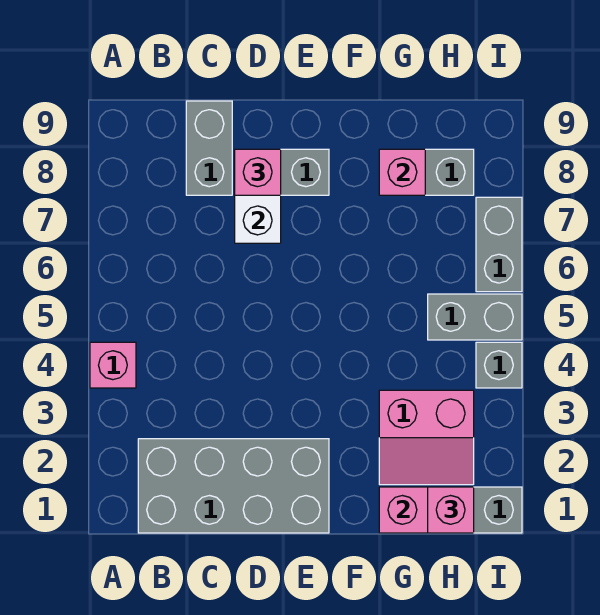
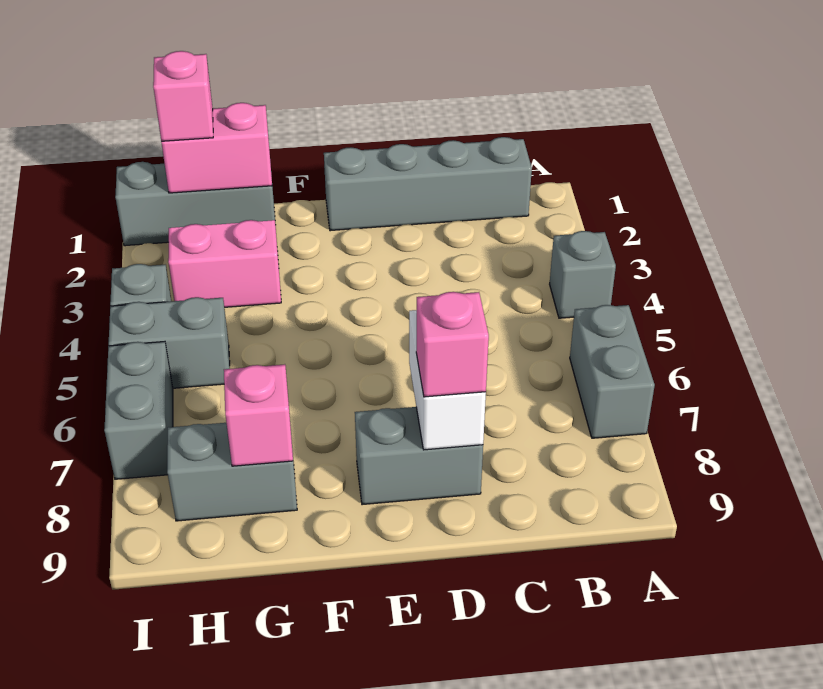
pink 1x1 brick [90,342,136,388] -> grey 1x1 brick [550,231,616,318]
grey 2x4 brick [138,439,329,533] -> grey 1x4 brick [324,137,532,231]
grey 1x2 brick [186,101,232,195] -> grey 1x2 brick moved to [570,305,655,438]

